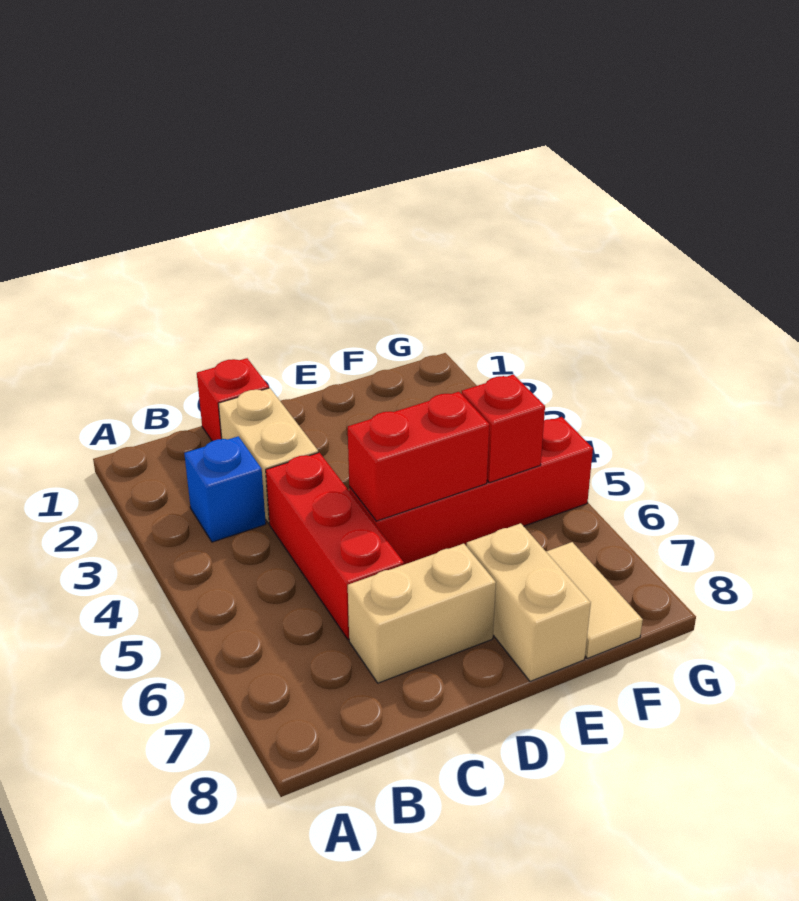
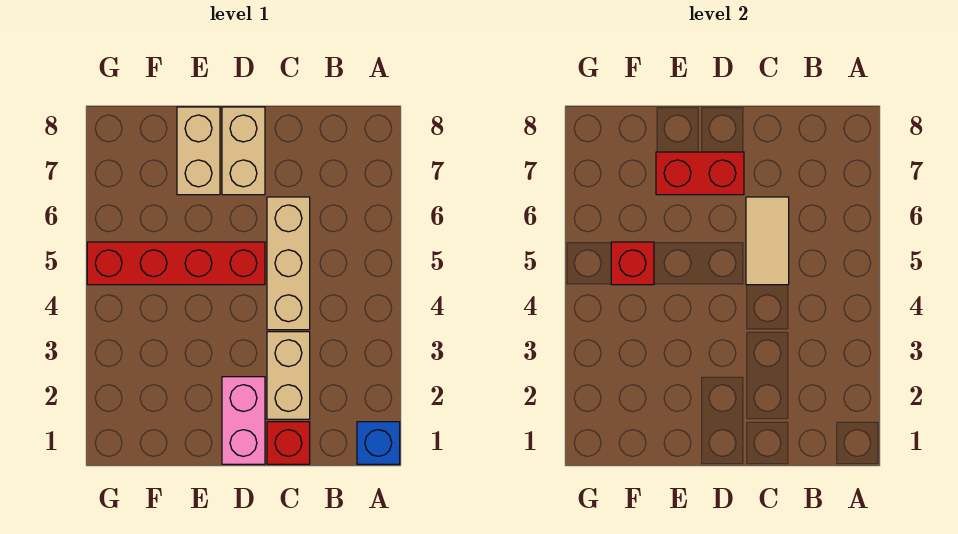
blue 1x1 brick [184,436,266,542] -> blue 1x1 brick moved to [357,422,400,464]
red 1x3 brick [266,453,404,640] -> tan 1x3 brick [267,197,310,330]
tan 1x2 brick [348,544,496,683] -> tan 1x2 brick turned to [222,107,265,195]
none -> pink 1x2 brick [222,377,265,464]
red 1x2 brick [348,392,489,521] -> red 1x2 brick moved to [656,152,744,195]
tan 1x2 tile [546,542,643,658] -> tan 1x2 tile moved to [746,197,789,285]

